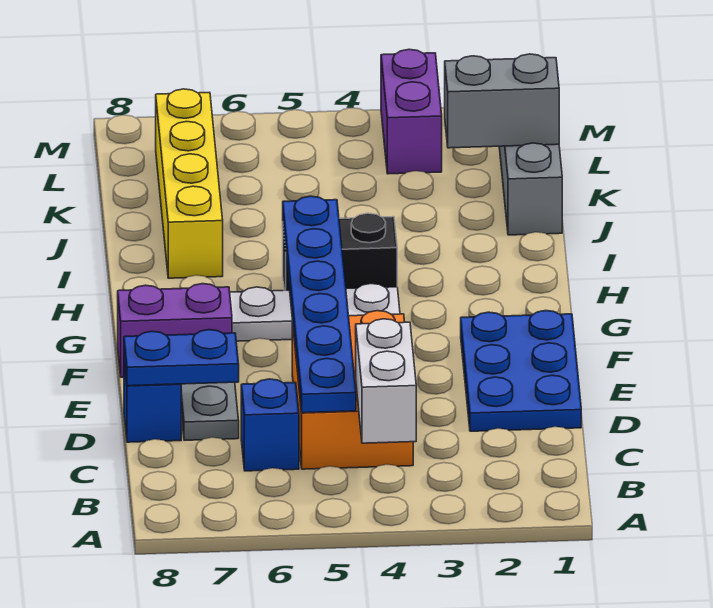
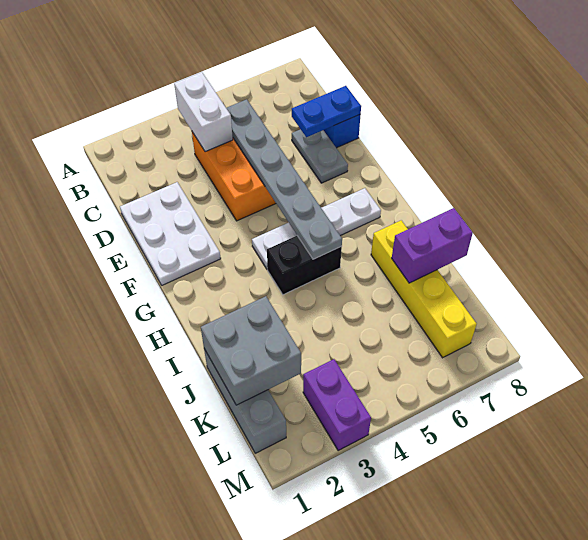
blue 1x6 plate [283,196,356,413] -> grey 1x6 plate [226,99,342,259]
blue 1x1 brick [241,379,299,471] -> none
blue 2x3 plate [461,311,581,431] -> white 2x3 plate [120,182,221,285]
purple 1x2 brick [118,284,232,377] -> purple 1x2 brick moved to [392,208,473,283]
grey 1x2 brick [445,54,559,148] -> grey 2x2 brick [201,296,301,405]

